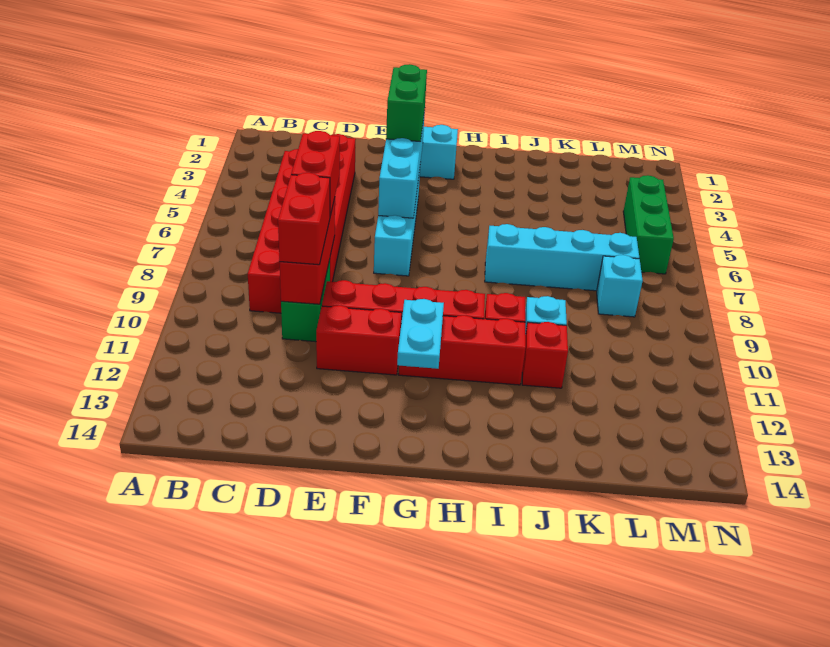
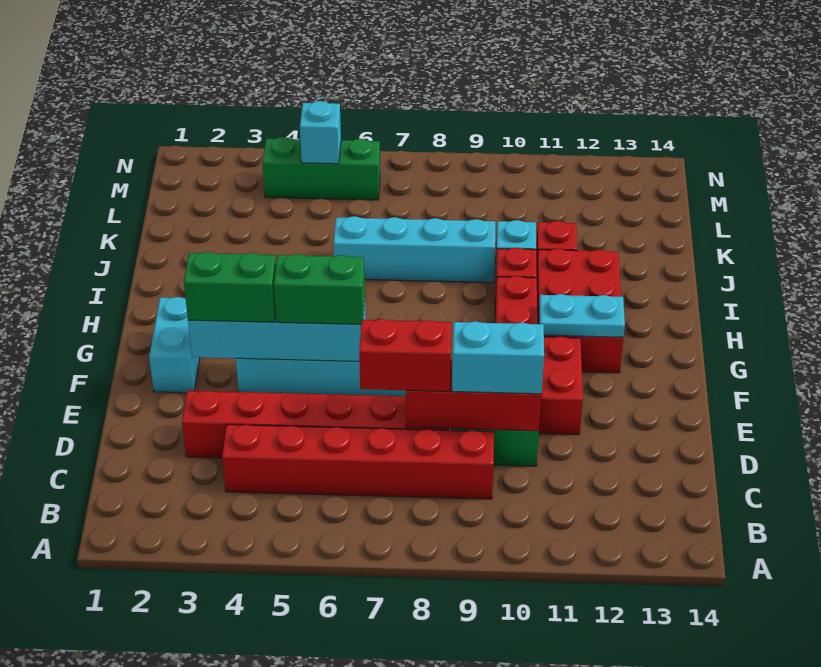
red 1x2 brick [278,173,330,265] -> cyan 1x2 brick [452,321,544,394]
none -> green 1x2 brick [274,254,365,324]
red 1x3 brick [399,315,526,385] -> red 2x3 brick [537,249,623,373]
cyan 1x4 brick [485,224,639,291] -> cyan 1x4 brick turned to [333,216,495,283]
cyan 1x1 brick [597,255,643,317] -> cyan 1x1 brick moved to [300,101,341,164]

